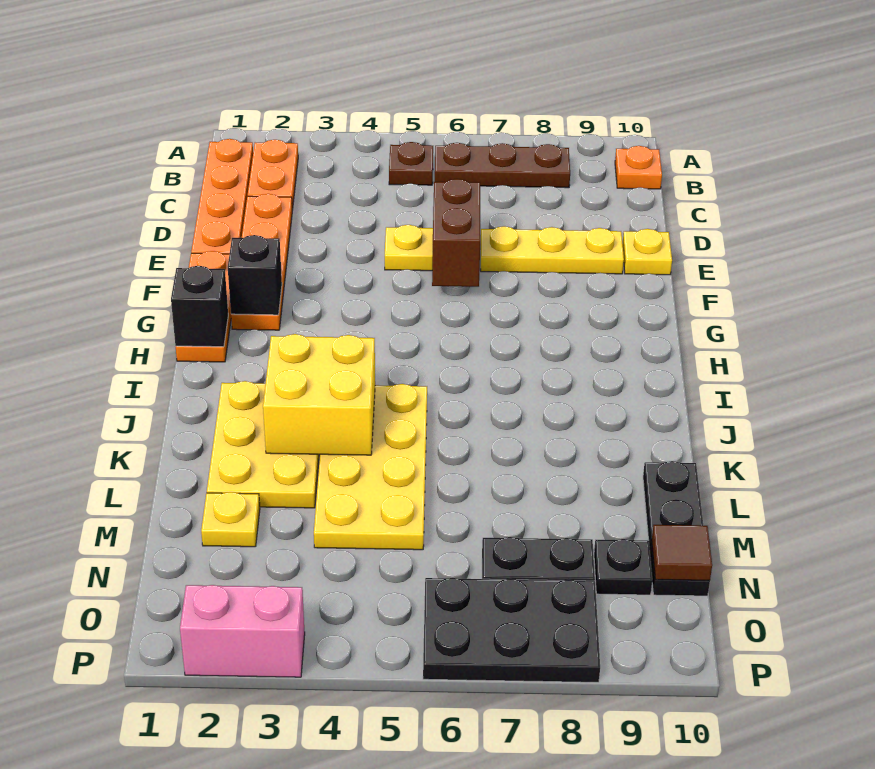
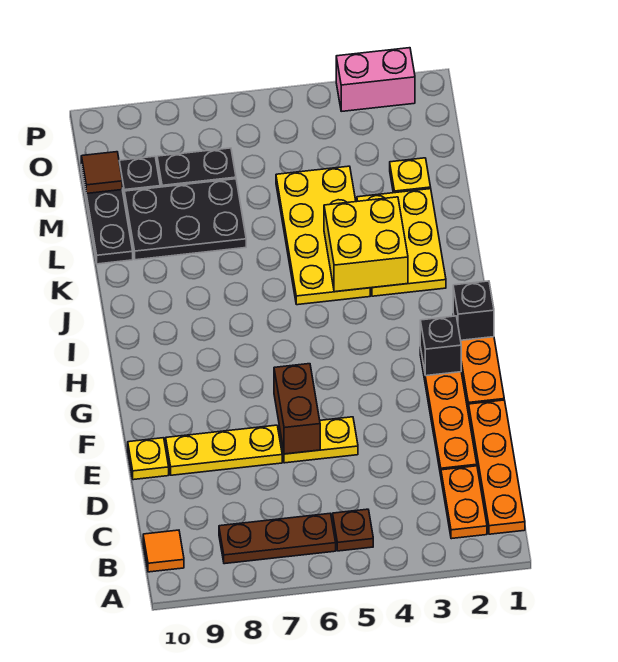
orange 1x1 plate [615,146,662,189] -> orange 1x1 tile [143,530,184,572]
black 2x3 plate [423,578,600,682] -> black 2x3 plate moved to [124,179,246,260]

